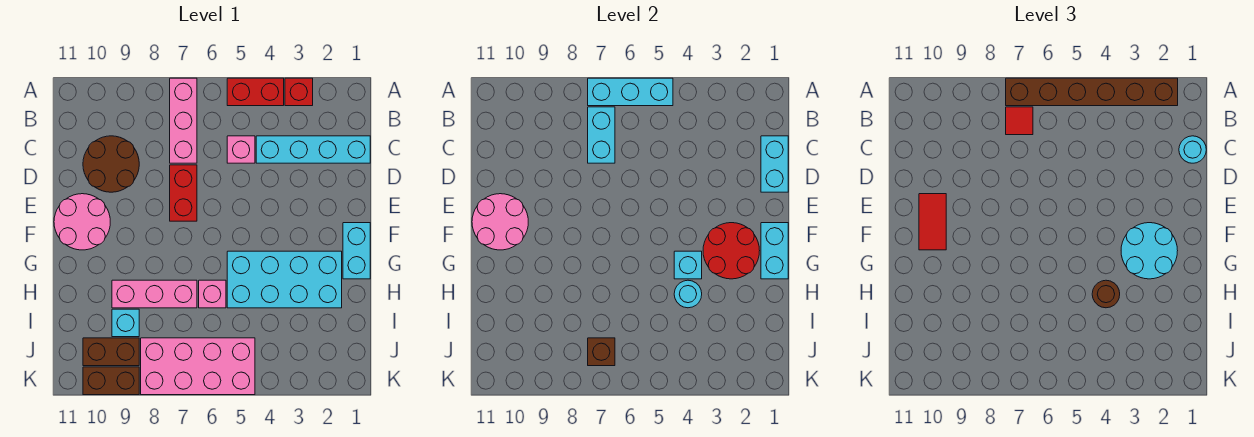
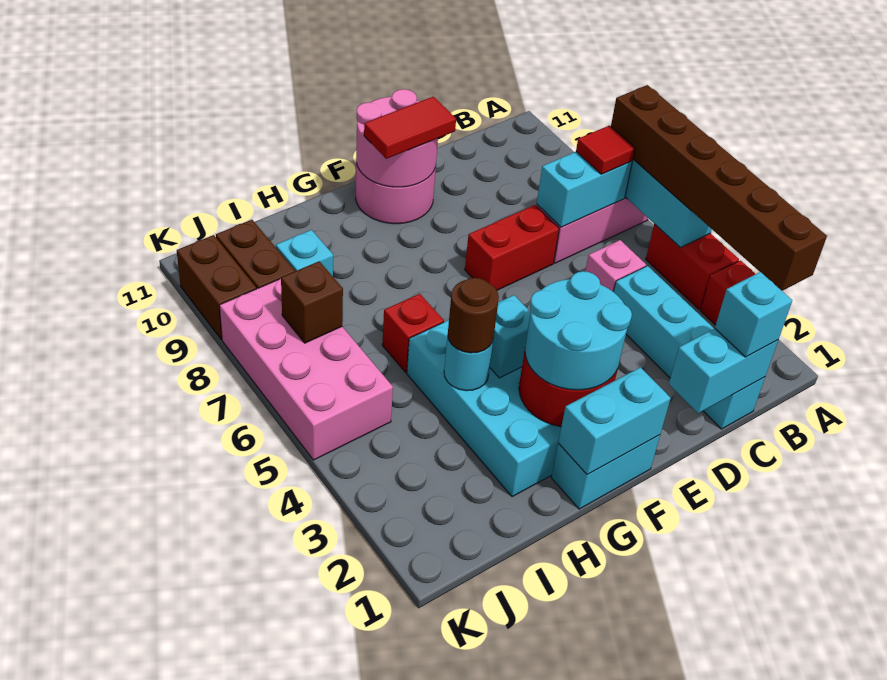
cyan 1x1 round brick [1179,136,1206,163] -> cyan 1x1 brick [715,272,792,357]
brown 2x2 round brick [83,136,139,192] -> none
pink 1x1 brick [199,280,226,308] -> red 1x1 brick [382,294,444,372]
pink 1x3 brick [112,280,197,308] -> none

